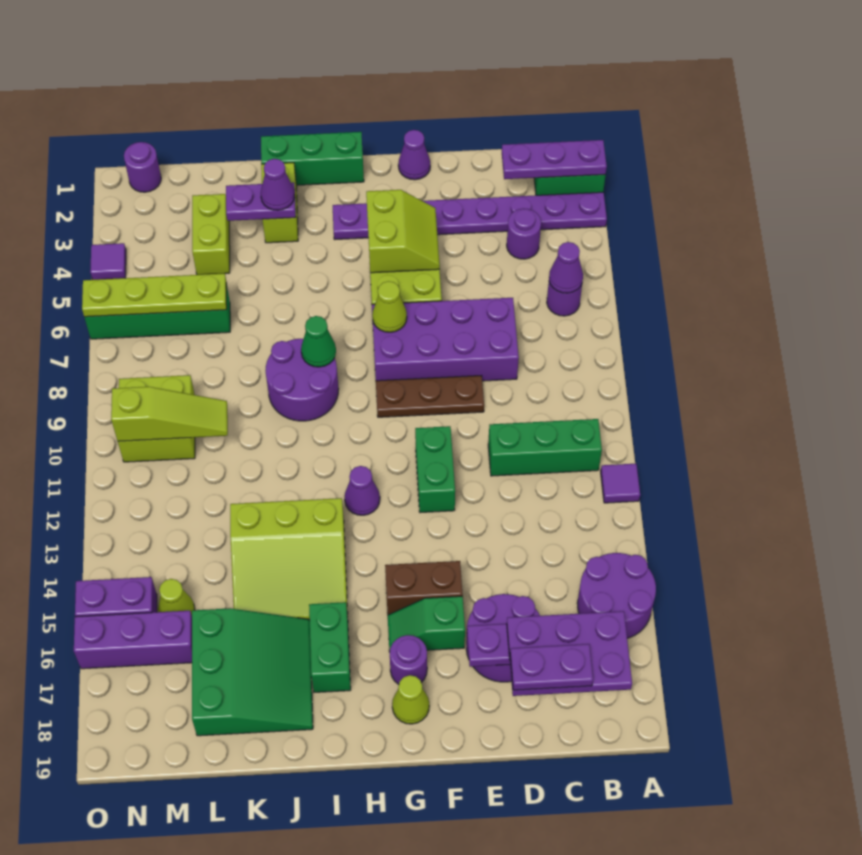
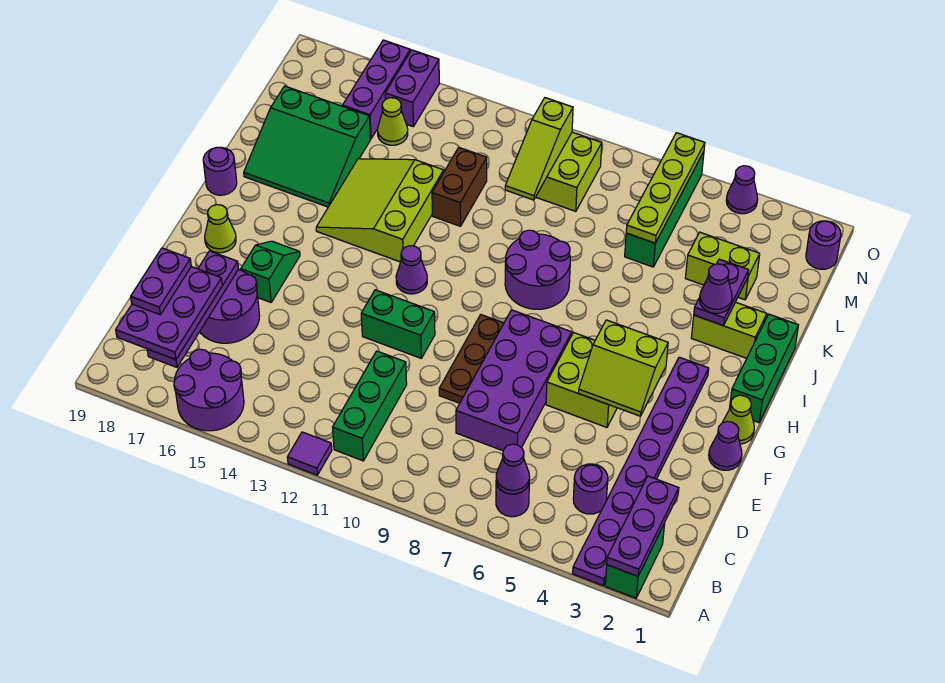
brown 1x2 brick [385,561,463,615] -> brown 1x2 brick moved to [432,148,487,226]
lime 1x1 cone [372,281,407,332] -> lime 1x1 cone moved to [723,395,754,444]
purple 1x1 round brick [390,635,427,684] -> purple 1x1 round brick moved to [203,147,237,195]
green 1x1 cone [301,316,336,367] -> none
green 1x2 brick [309,602,351,692] -> none
purple 1x1 tile [90,243,126,280] -> purple 1x1 cone [726,166,758,214]

